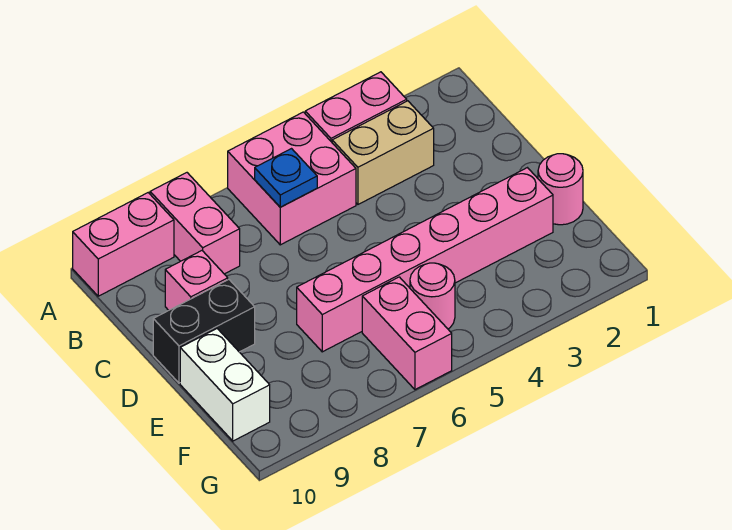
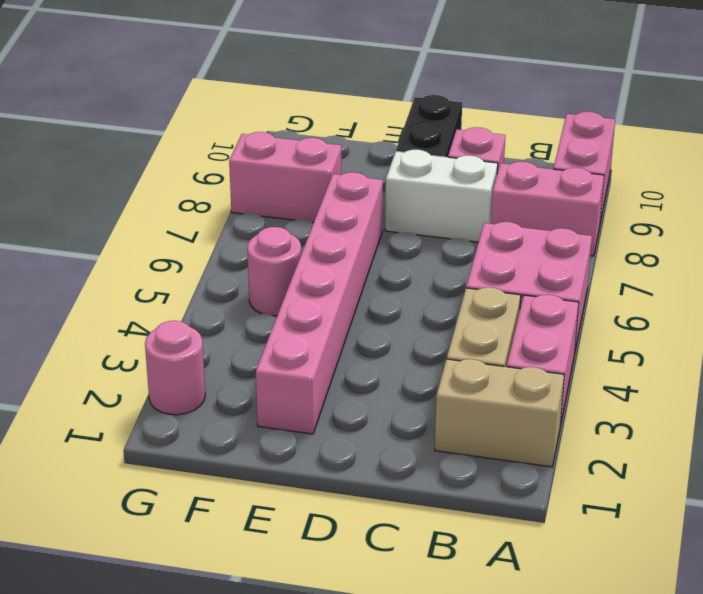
none -> tan 1x2 brick [435,359,564,467]
blue 1x1 plate [255,149,317,207] -> none
pink 1x1 round brick [538,154,583,225] -> pink 1x1 round brick moved to [145,321,205,415]
white 1x2 brick [180,329,270,441] -> white 1x2 brick moved to [385,150,498,242]
pink 1x2 brick [362,277,452,390] -> pink 1x2 brick moved to [229,132,341,222]

